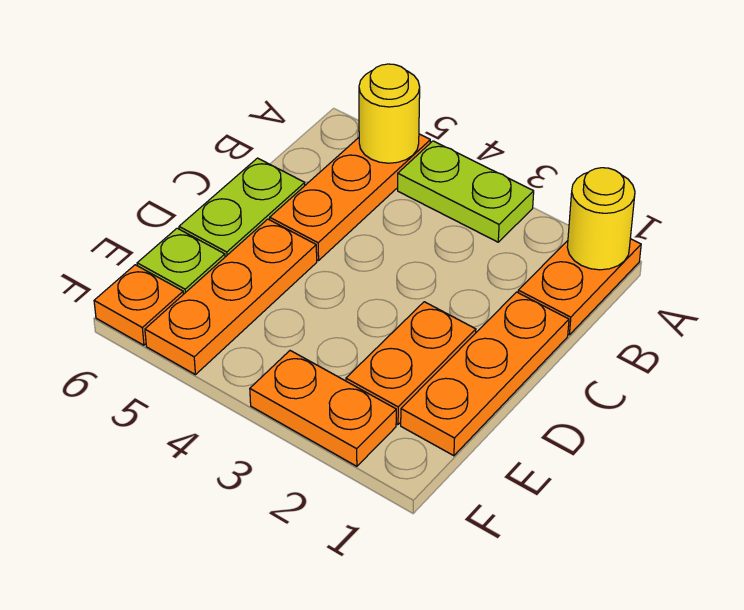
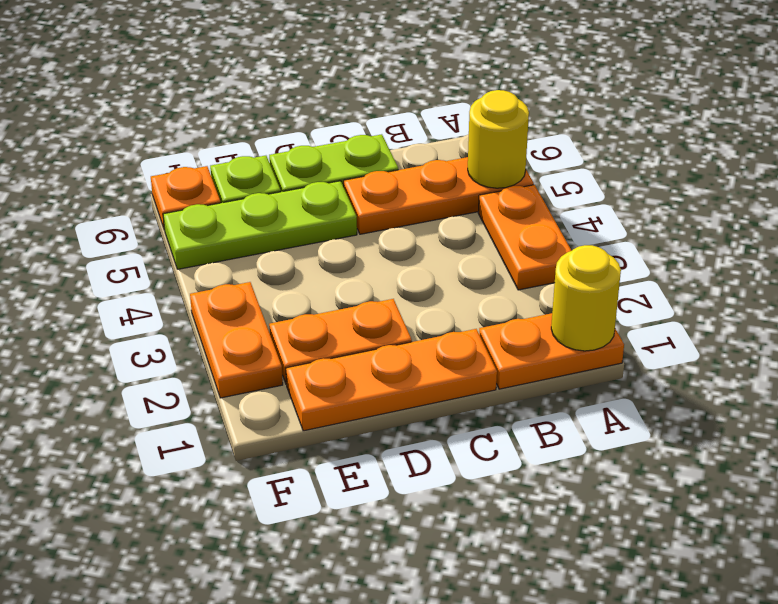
lime 1x2 plate [398,141,534,242] -> orange 1x2 plate [478,185,572,290]
orange 1x3 plate [145,219,317,375] -> lime 1x3 plate [163,181,357,269]

